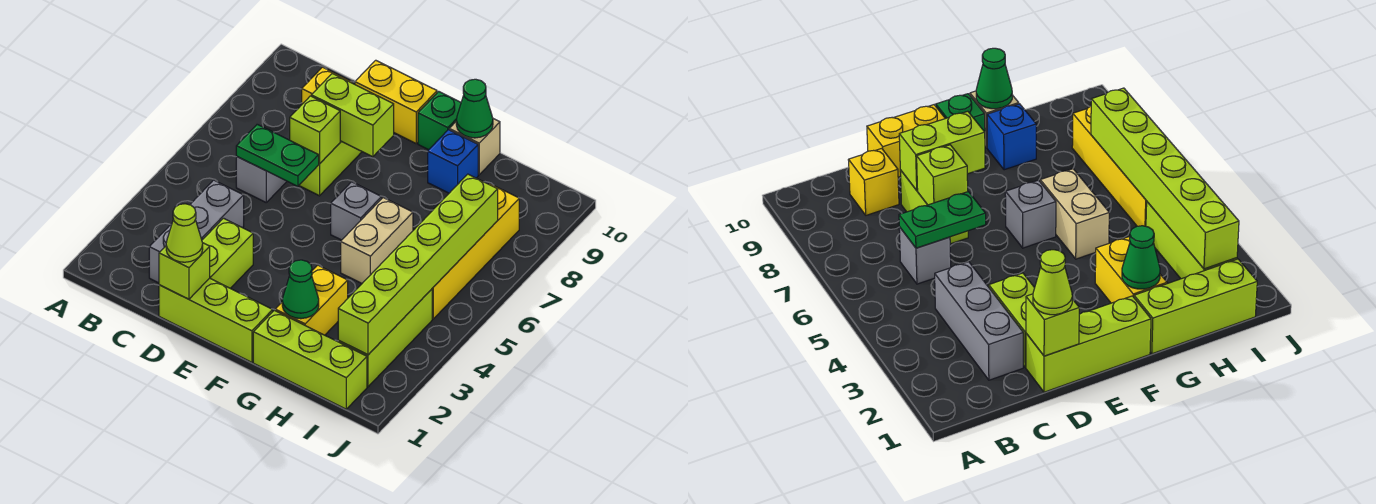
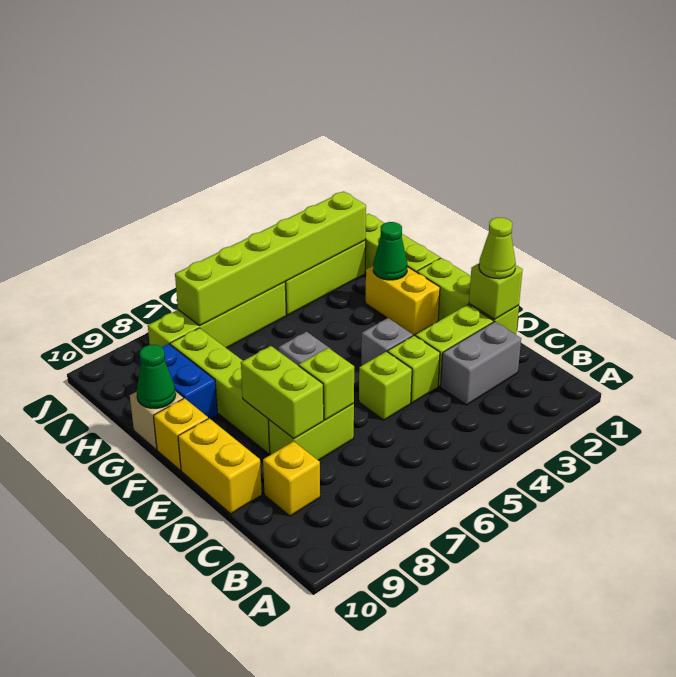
grey 1x3 brick [149,180,244,283] -> grey 1x2 brick [441,322,521,405]
grey 1x1 brick [236,156,287,202] -> grey 1x1 brick moved to [361,318,413,366]
green 1x2 plate [236,124,319,186] -> none
none -> lime 1x1 brick [388,335,440,403]
none -> lime 1x1 brick [359,351,412,420]
none -> lime 1x4 brick [170,328,270,454]
green 1x1 brick [418,91,461,150] -> yellow 1x1 brick [153,398,208,470]
yellow 1x2 brick [275,265,348,335] -> yellow 1x2 brick turned to [365,266,440,335]
tan 1x2 brick [341,198,413,283] -> none
blue 1x1 brick [428,130,478,193] -> blue 1x2 brick [139,344,218,419]
yellow 1x4 brick [432,184,519,319] -> lime 1x4 brick [148,282,286,348]

